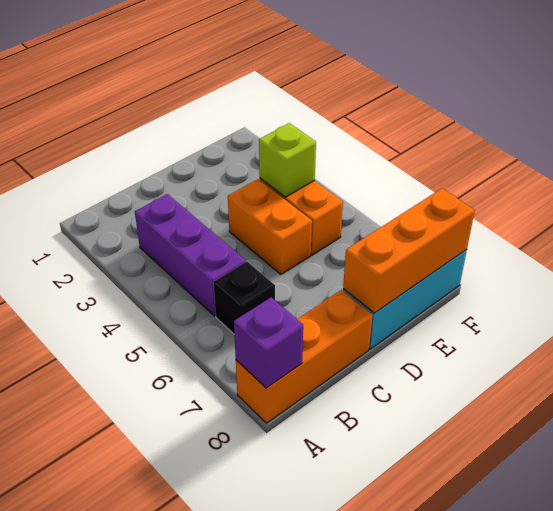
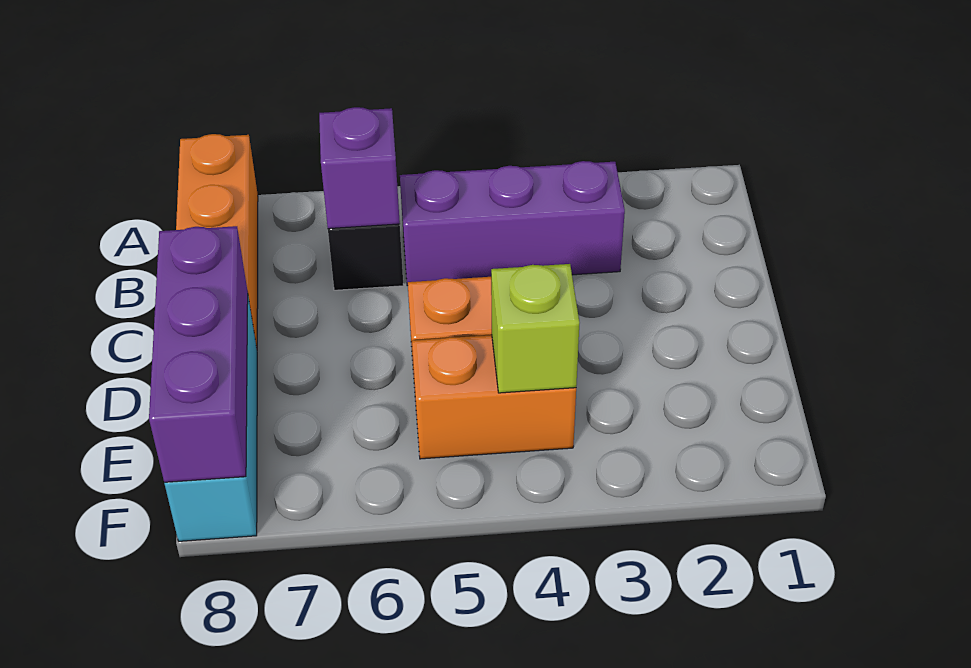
purple 1x1 brick [234,297,303,388] -> purple 1x1 brick moved to [319,107,400,229]
orange 1x3 brick [343,189,475,313] -> purple 1x3 brick [149,226,248,482]

